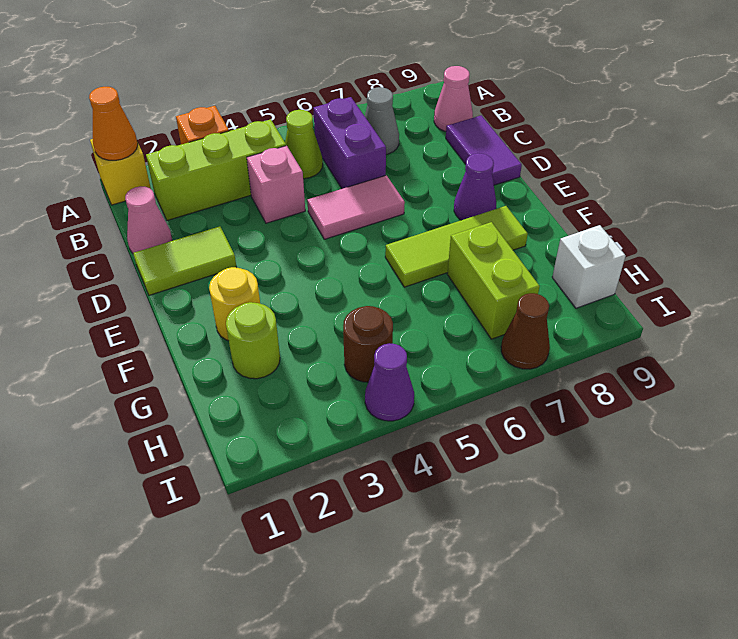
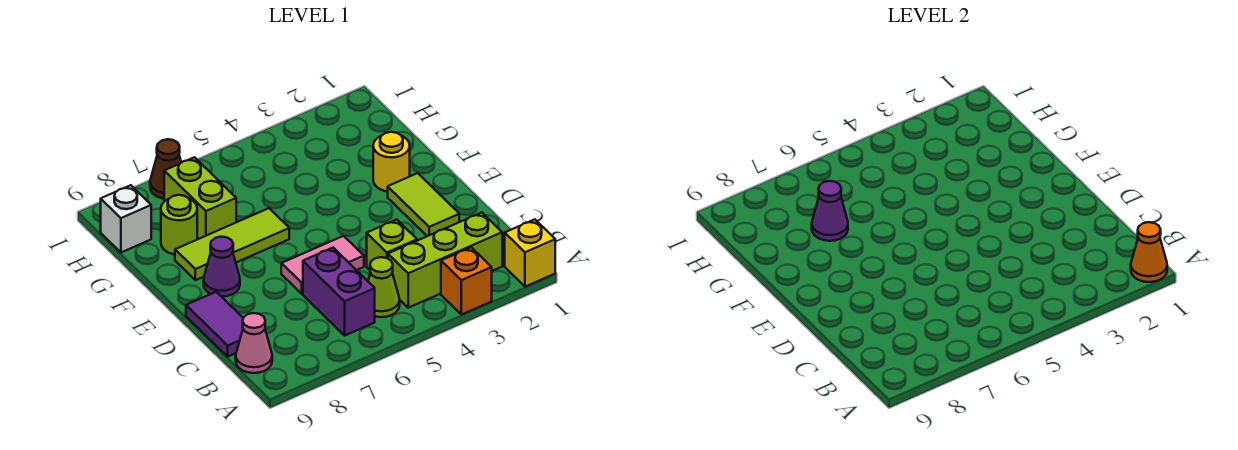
grey 1x1 cone [365,87,399,154] -> none
pink 1x1 cone [125,186,172,253] -> none
pink 1x1 brick [247,146,305,223] -> lime 1x1 brick [367,220,417,270]
lime 1x2 tile [133,226,236,295] -> lime 1x2 tile turned to [388,173,459,236]
lime 1x1 round brick [226,302,280,379] -> lime 1x1 round brick moved to [161,195,197,254]
brown 1x1 round brick [343,306,393,382] -> none
purple 1x1 cone [365,343,414,421] -> purple 1x1 cone moved to [812,181,848,241]

